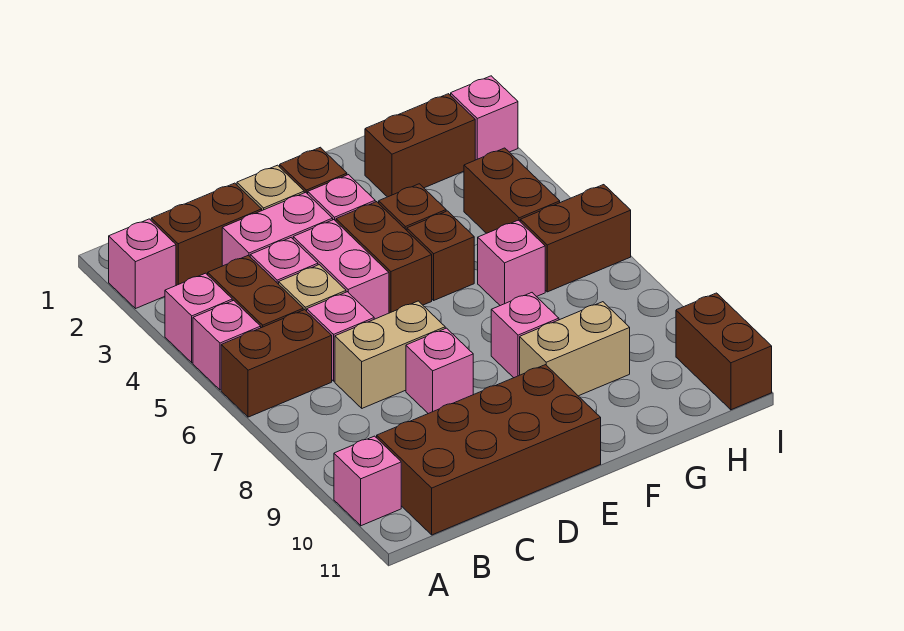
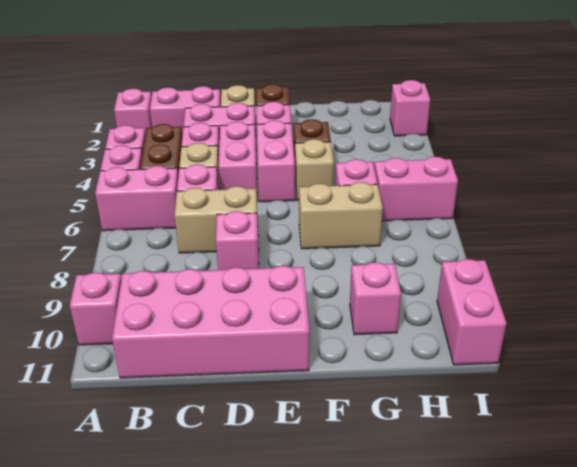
brown 1x2 brick [221,310,332,417] -> pink 1x2 brick [95,166,178,231]
brown 1x2 brick [151,183,262,285] -> pink 1x2 brick [150,86,221,134]
brown 2x4 brick [377,365,601,535] -> pink 2x4 brick [112,266,309,378]
brown 1x2 brick [336,202,432,313] -> pink 1x2 brick [257,120,295,202]
brown 1x1 brick [407,211,474,300] -> tan 1x1 brick [295,139,334,201]
pink 1x1 brick [491,293,559,378] -> pink 1x1 brick moved to [350,262,401,335]
tan 1x2 brick [520,302,630,396] -> tan 1x2 brick moved to [299,182,383,249]
brown 1x2 brick [365,94,475,197] -> none
brown 1x2 brick [464,148,560,233] -> none
brown 1x2 brick [520,185,631,292] -> pink 1x2 brick [375,157,458,221]
brown 1x2 brick [676,293,772,410] -> pink 1x2 brick [437,259,507,365]

